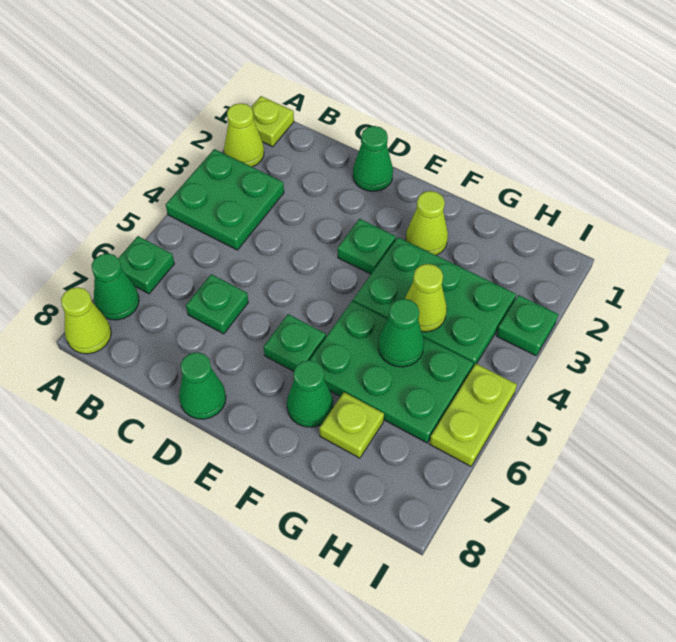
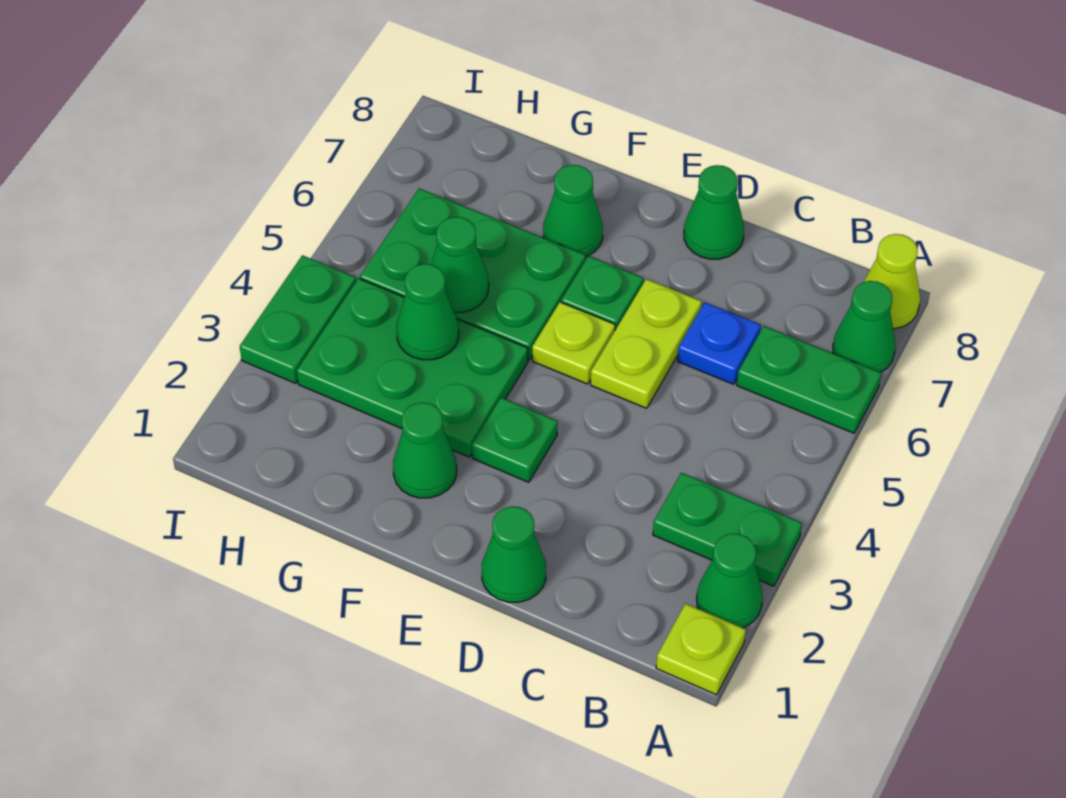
lime 1x1 cone [224,103,264,167] -> green 1x1 cone [697,534,763,628]
green 2x2 plate [166,149,284,250] -> green 1x2 plate [653,473,802,586]
green 1x1 plate [118,236,174,294] -> green 1x2 plate [737,326,881,433]
green 1x1 plate [186,274,248,334] -> blue 1x1 plate [677,303,761,384]
lime 1x1 cone [406,191,448,255] -> green 1x1 cone [393,402,457,498]
lime 1x1 cone [405,264,447,332] -> green 1x1 cone [397,264,459,360]
lime 1x1 plate [319,392,384,458] -> lime 1x1 plate moved to [532,302,615,384]
green 1x1 plate [496,295,558,356] -> green 1x2 plate [240,255,356,383]
lime 1x2 plate [430,364,517,466] -> lime 1x2 plate moved to [591,279,702,408]

